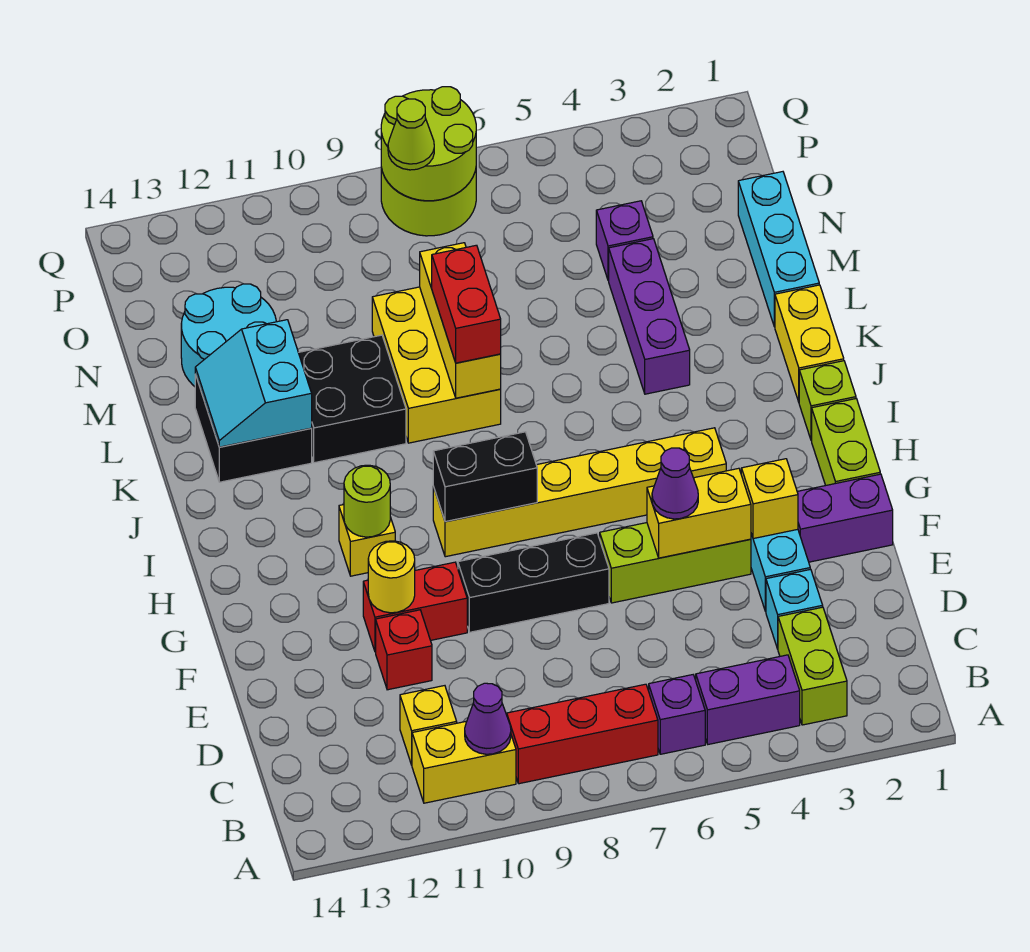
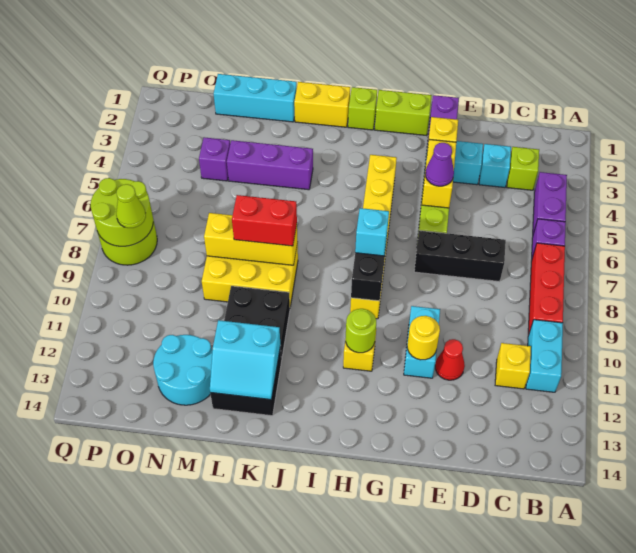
lime 1x2 brick [778,607,847,725] -> lime 1x1 brick [507,147,539,190]
yellow 1x2 brick [412,721,516,803] -> cyan 1x2 brick [526,320,563,392]
purple 1x1 cone [465,683,511,754] -> none
red 1x1 brick [376,610,432,690] -> red 1x1 cone [435,339,465,380]
black 1x3 brick [458,533,609,632] -> black 1x3 brick turned to [414,230,506,282]
red 1x2 brick [363,562,467,652] -> cyan 1x2 brick [404,306,440,378]
none -> cyan 1x1 brick [355,208,389,256]

